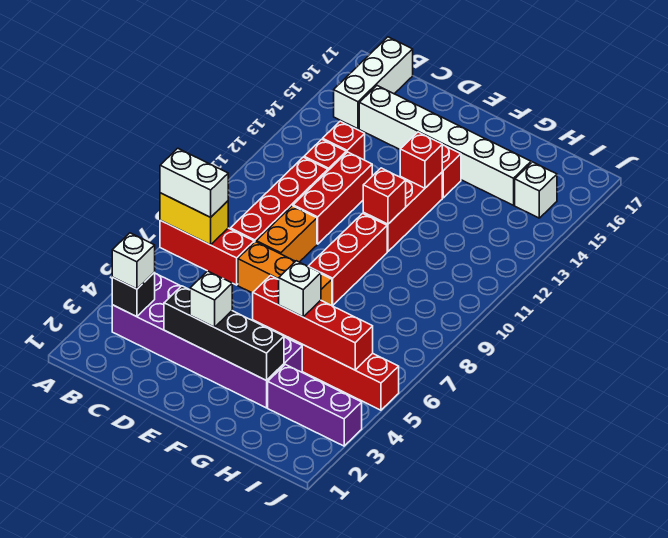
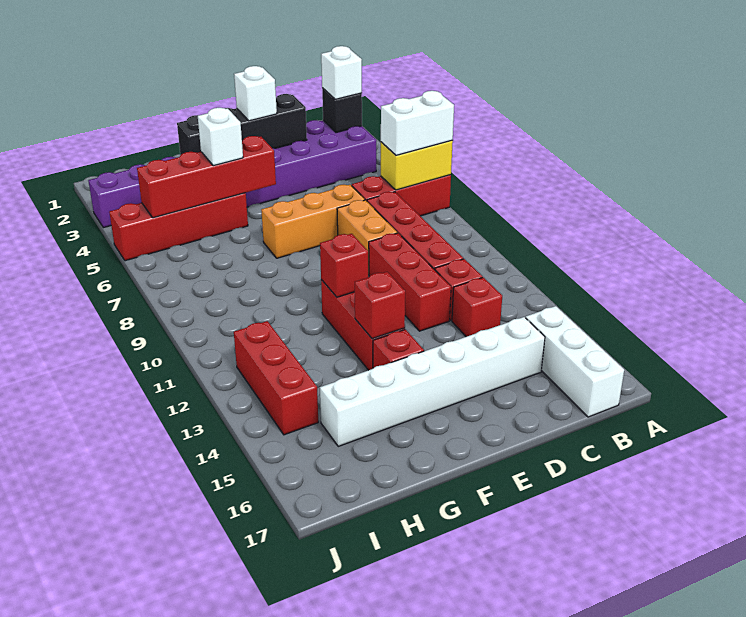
red 1x3 brick [308,213,387,305] -> red 1x3 brick moved to [234,321,318,435]
white 1x1 brick [515,162,557,218] -> none

